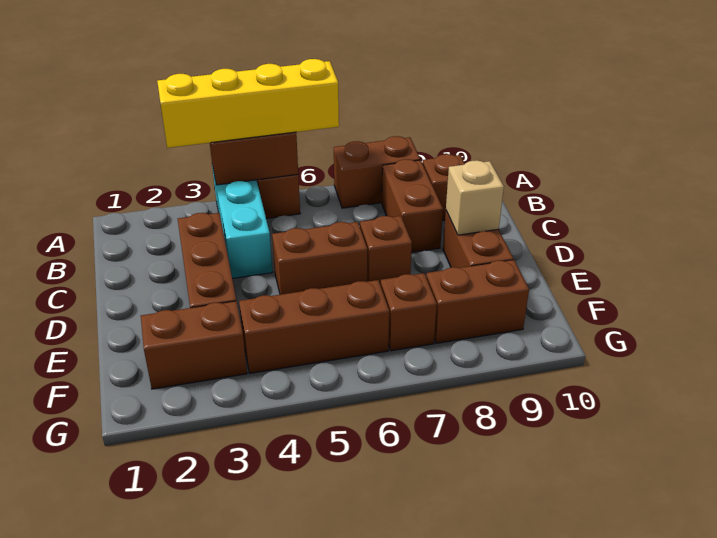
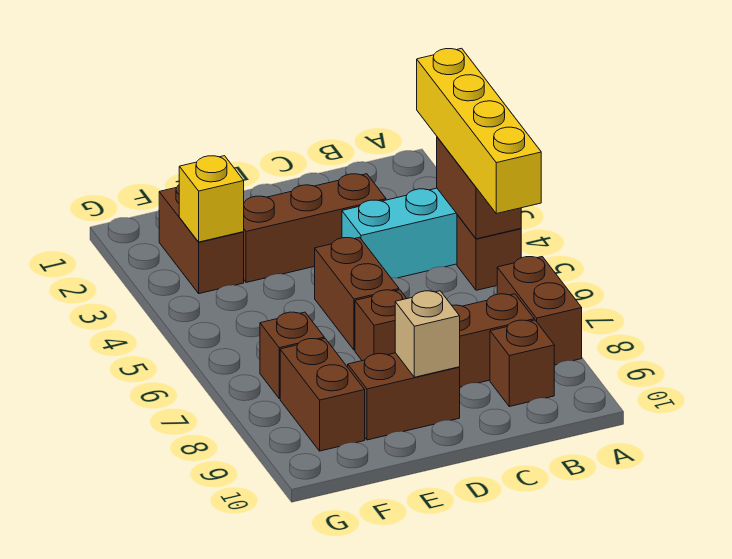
none -> yellow 1x1 brick [179,156,244,242]
brown 1x3 brick [239,280,389,373] -> none

